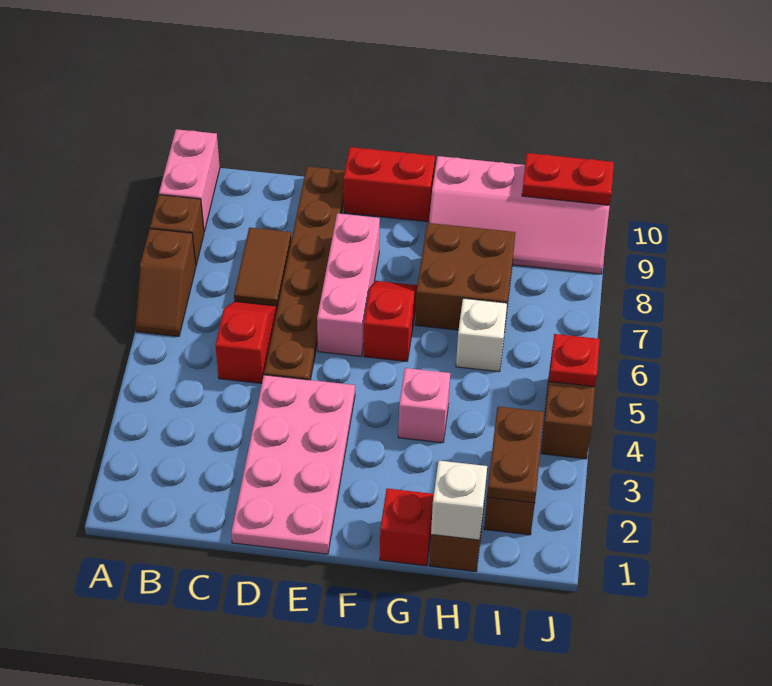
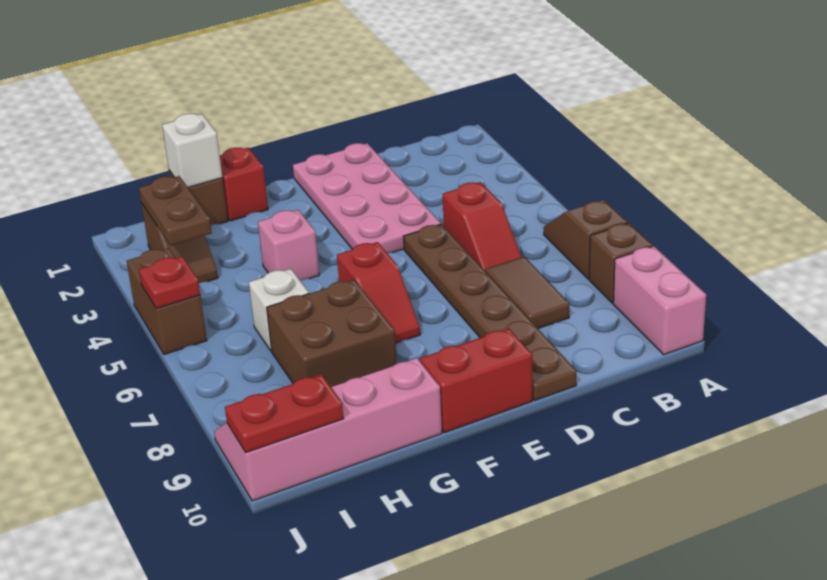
pink 1x3 brick [317,213,380,356] -> none

